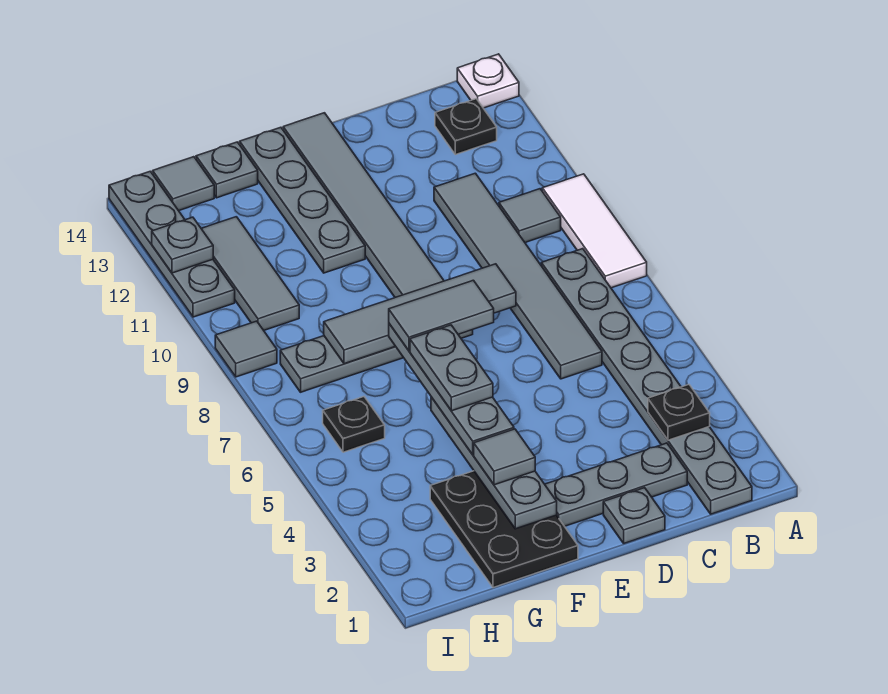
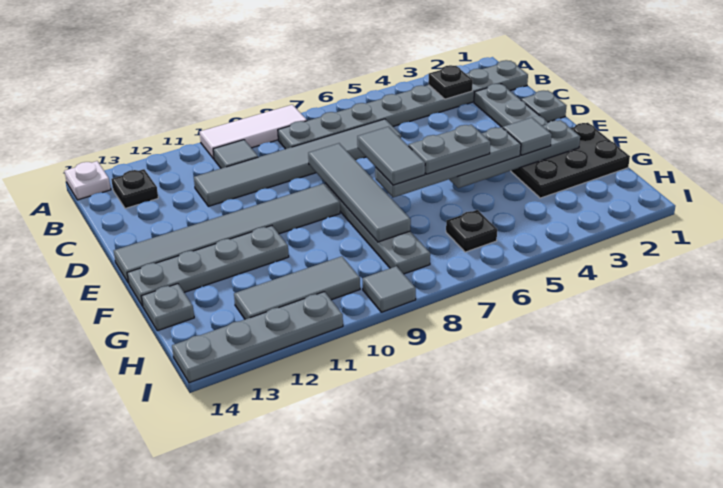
grey 1x1 tile [153,157,214,211] -> none
grey 1x1 plate [152,217,213,273] -> none

